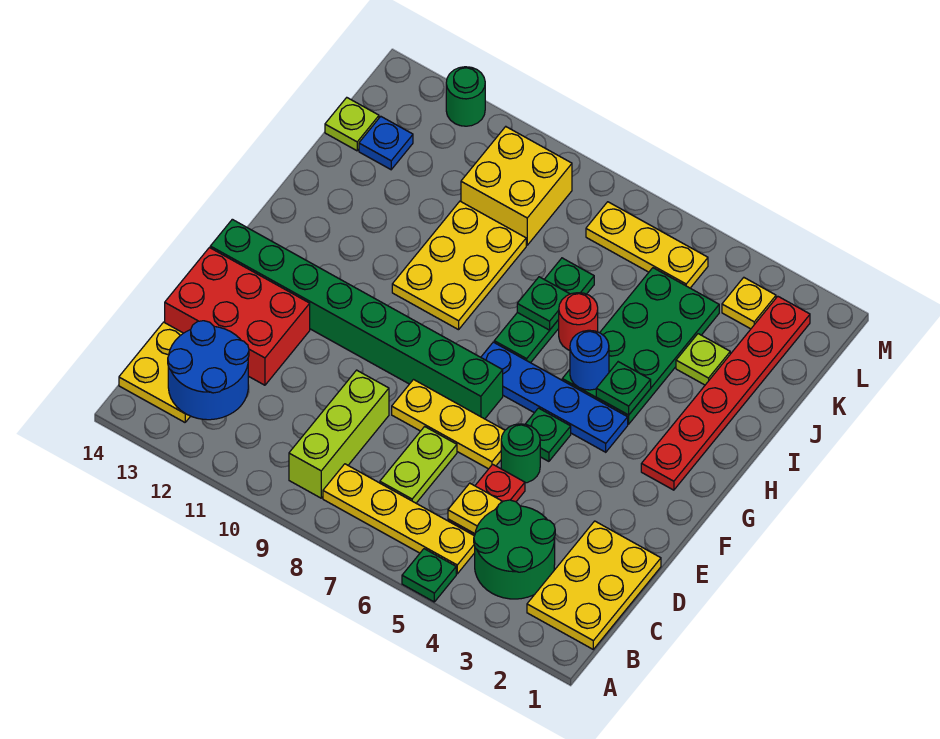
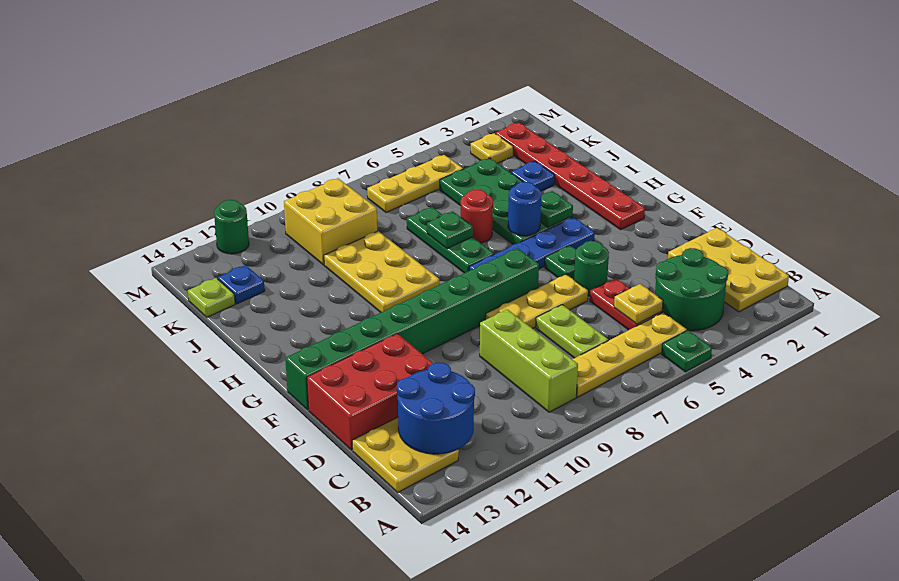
lime 1x1 plate [676,334,730,385] -> blue 1x1 plate [511,161,555,191]

